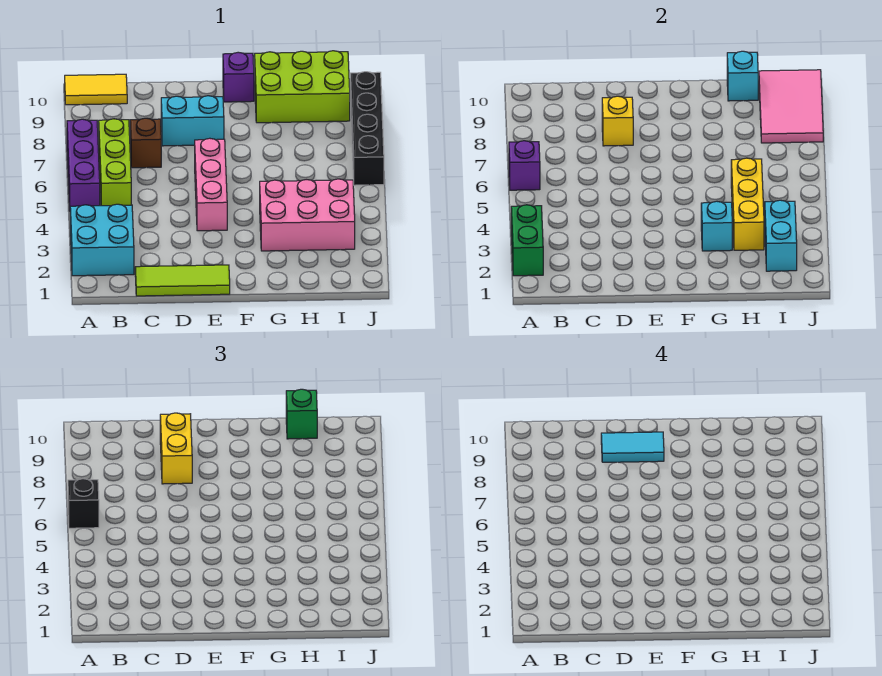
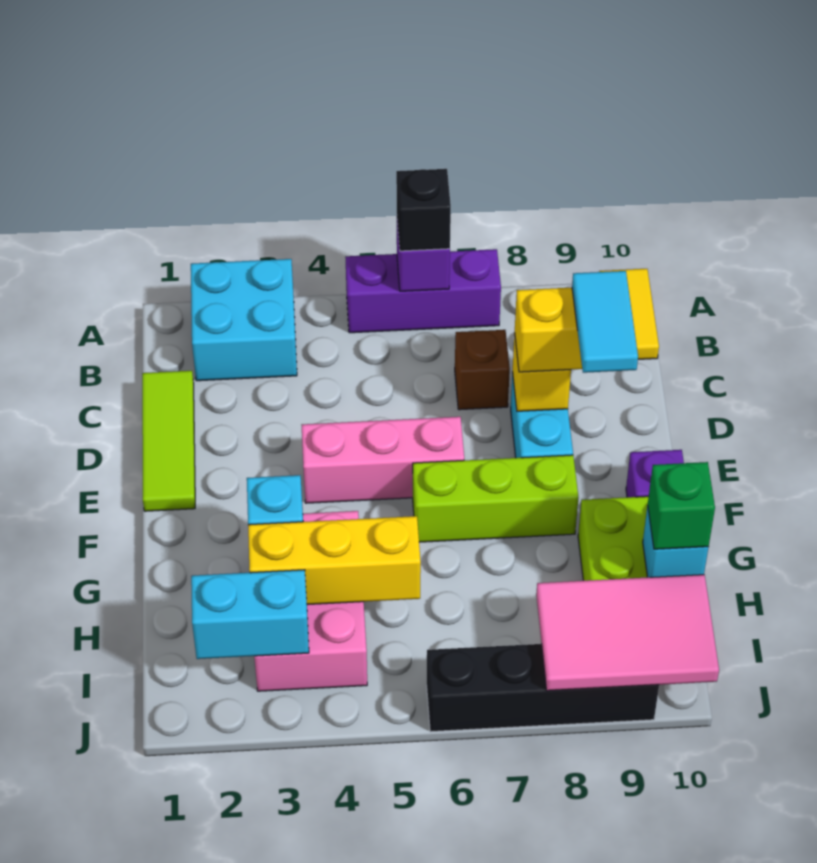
green 1x2 brick [511,205,543,276] -> none
lime 1x3 brick [99,119,131,206] -> lime 1x3 brick moved to [413,455,578,542]

